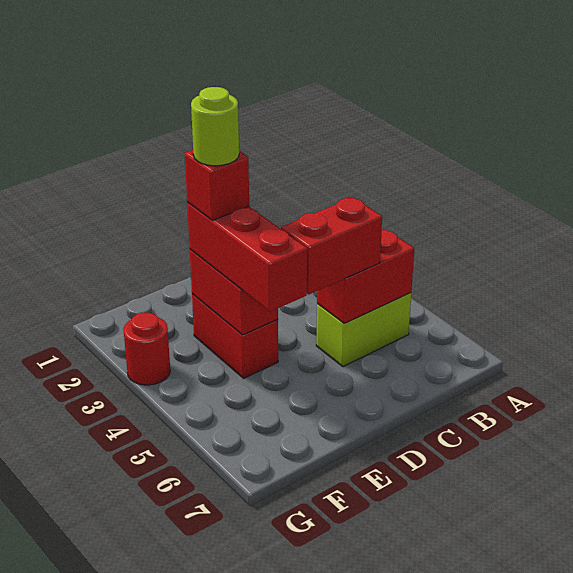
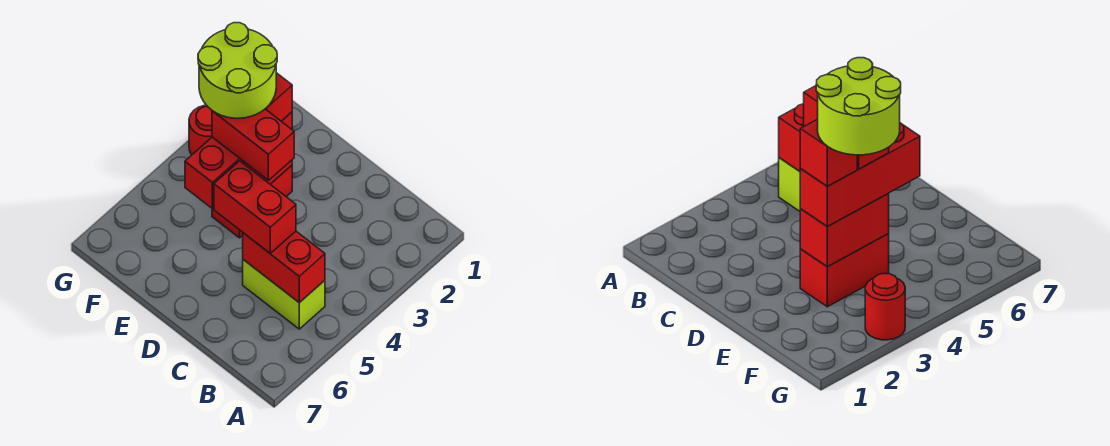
none -> red 1x2 brick [212,109,294,180]
lime 1x1 round brick [191,87,239,166] -> lime 2x2 round brick [198,23,277,118]

